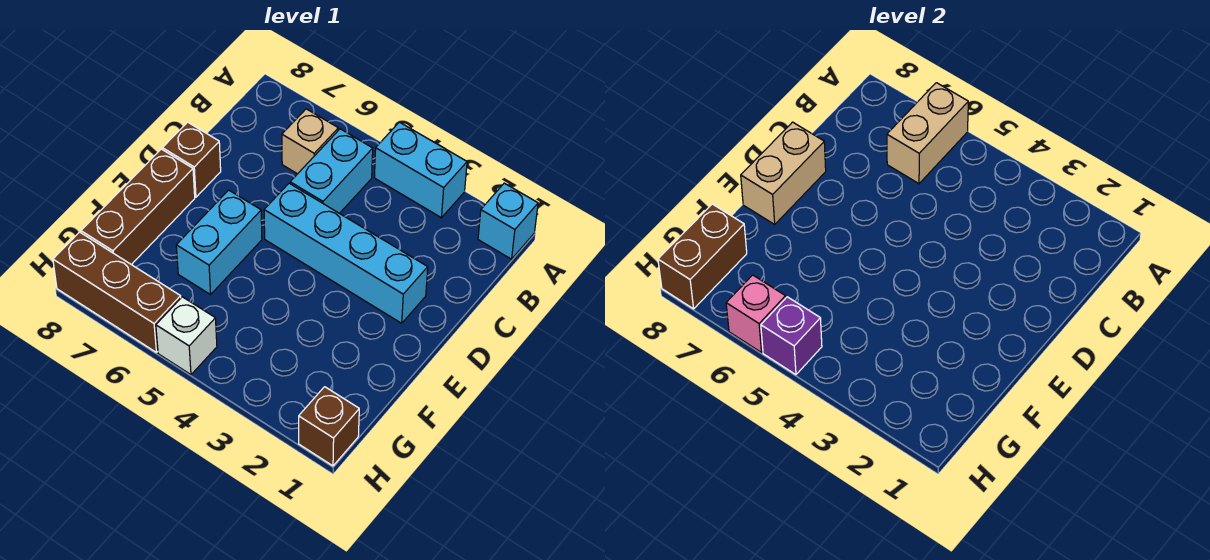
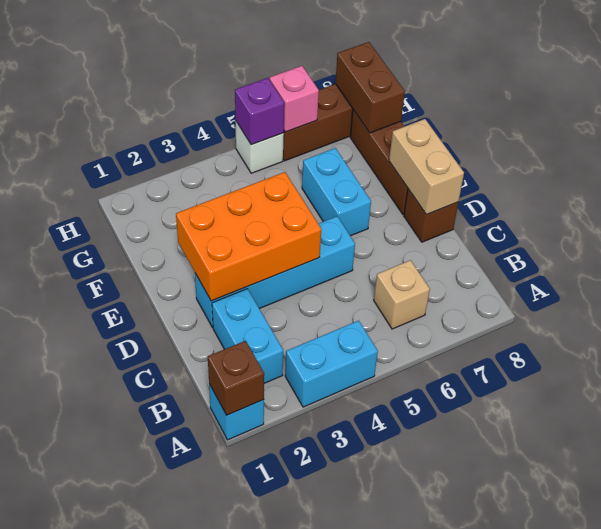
tan 1x2 brick [887,83,968,184] -> none
cyan 1x2 brick [290,129,373,213] -> cyan 1x2 brick moved to [212,289,283,383]
none -> orange 2x3 brick [176,172,321,301]
brown 1x1 brick [299,387,359,466] -> brown 1x1 brick moved to [208,341,264,415]

